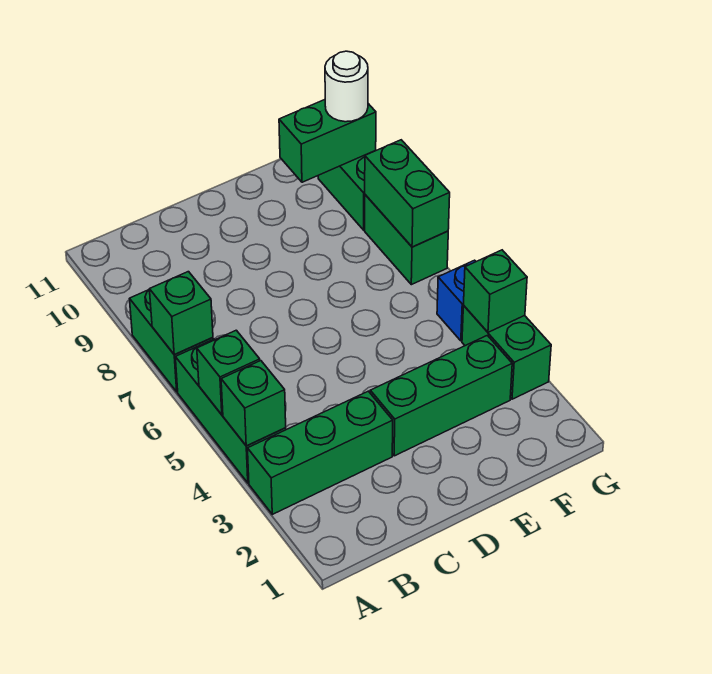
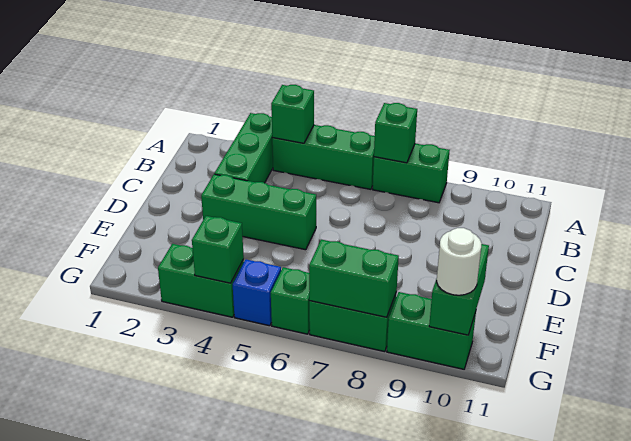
green 1x1 brick [197,330,260,415] -> green 1x1 brick moved to [271,267,310,334]
green 1x3 brick [370,335,512,456] -> green 1x3 brick turned to [201,174,316,250]

